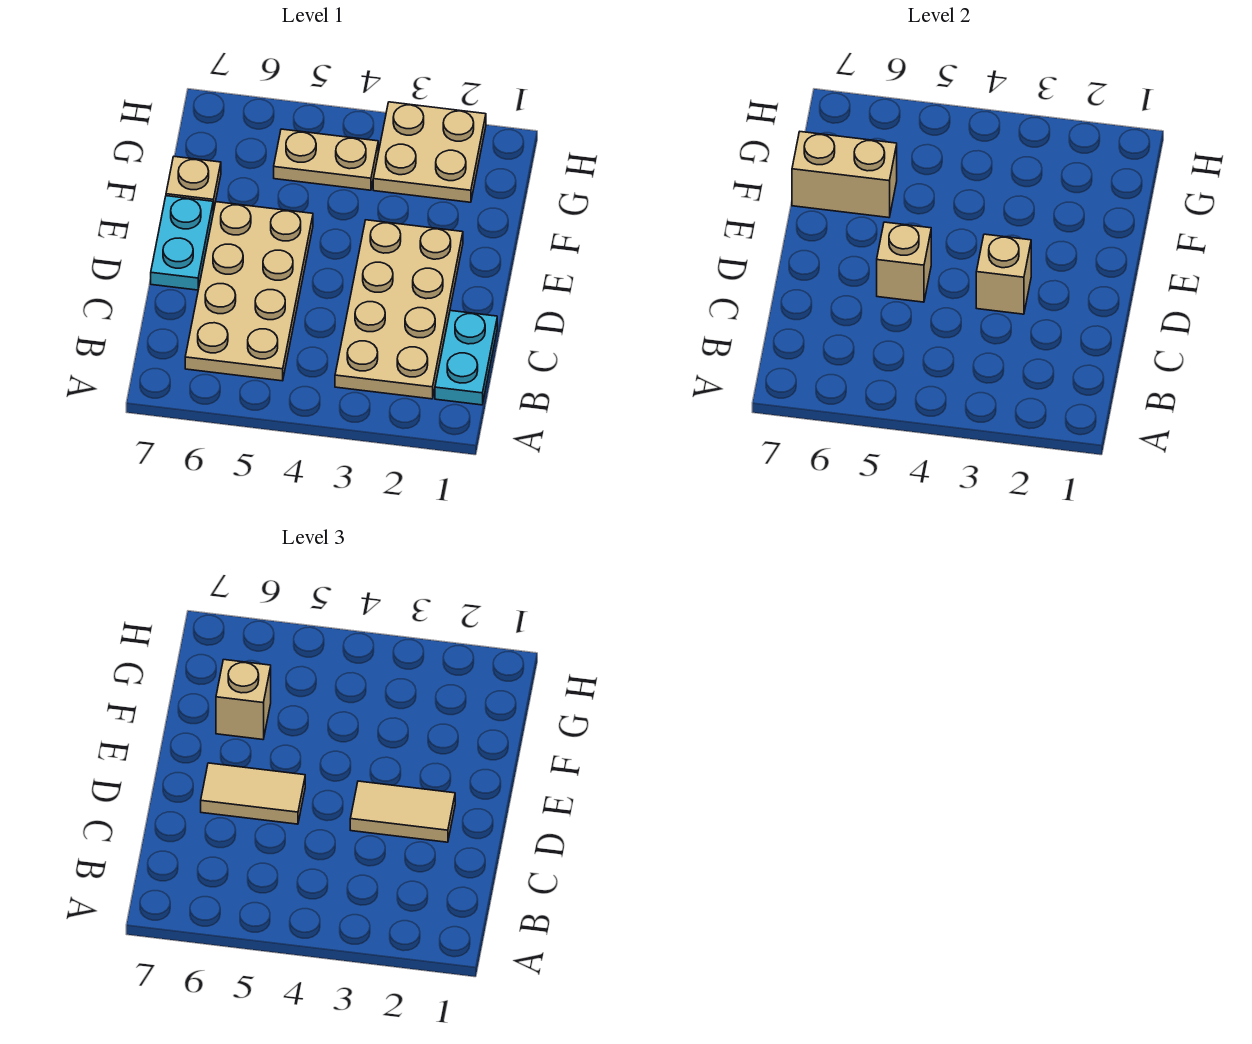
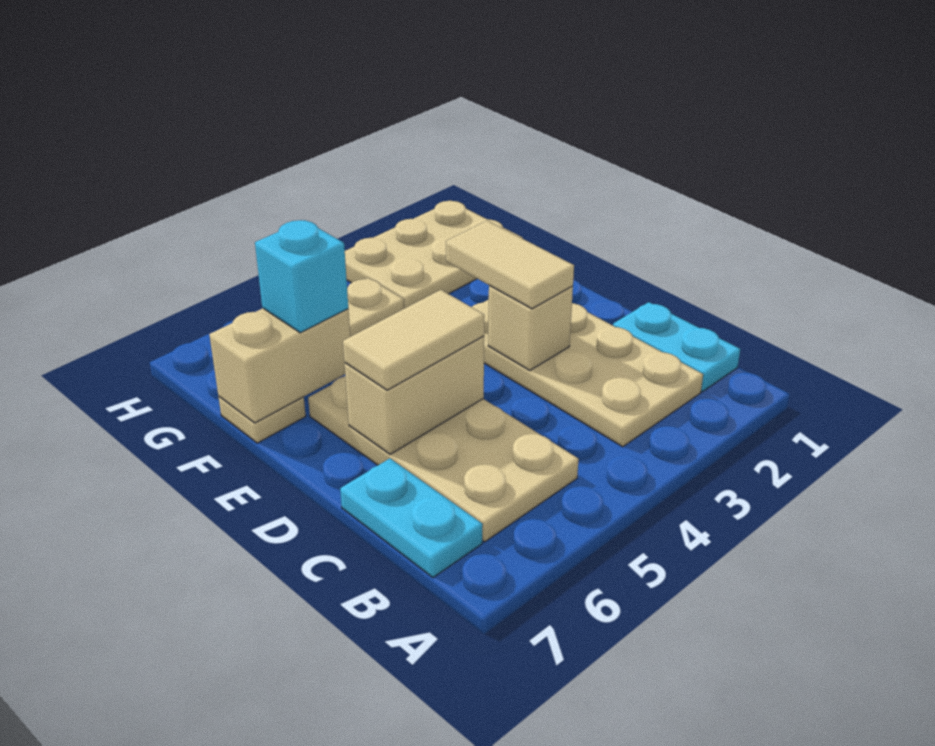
tan 1x2 tile [350,781,455,842] -> tan 1x2 tile turned to [446,221,574,309]
tan 1x1 brick [877,222,931,302] -> tan 1x2 brick [345,336,484,454]
cyan 1x2 plate [151,196,213,290] -> cyan 1x2 plate moved to [340,458,483,578]
tan 1x1 brick [216,660,271,740] -> cyan 1x1 brick [255,220,348,333]
tan 2x2 plate [373,102,486,202] -> tan 2x3 plate [345,201,523,309]

